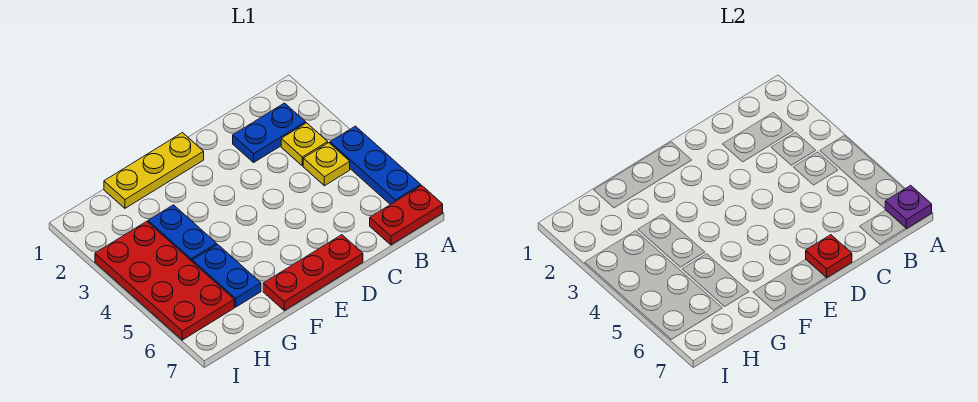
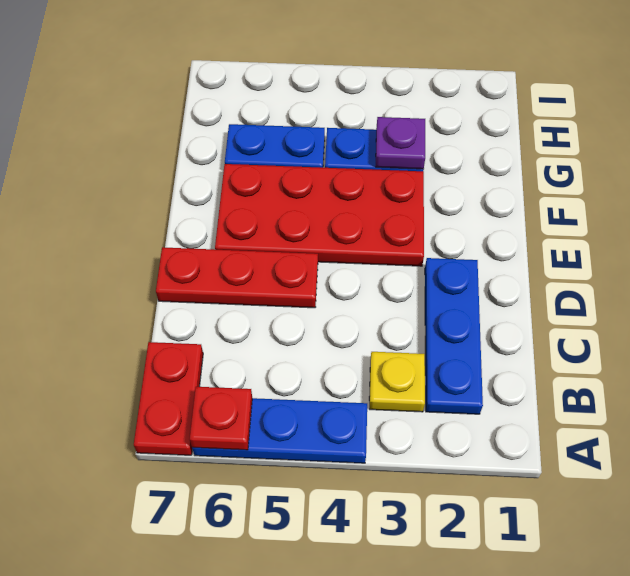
purple 1x1 plate [885,185,932,229] -> purple 1x1 plate moved to [376,117,425,169]
blue 1x2 plate [233,103,306,162] -> blue 1x3 plate [425,258,483,414]
yellow 1x1 plate [303,143,350,186] -> none
red 1x3 plate [263,235,363,311] -> red 1x3 plate turned to [156,247,318,308]
red 1x1 plate [806,235,852,278] -> red 1x1 plate moved to [190,387,252,450]
yellow 1x3 plate [104,133,204,208] -> none
red 2x4 plate [95,221,234,340] -> red 2x4 plate moved to [215,164,424,266]

